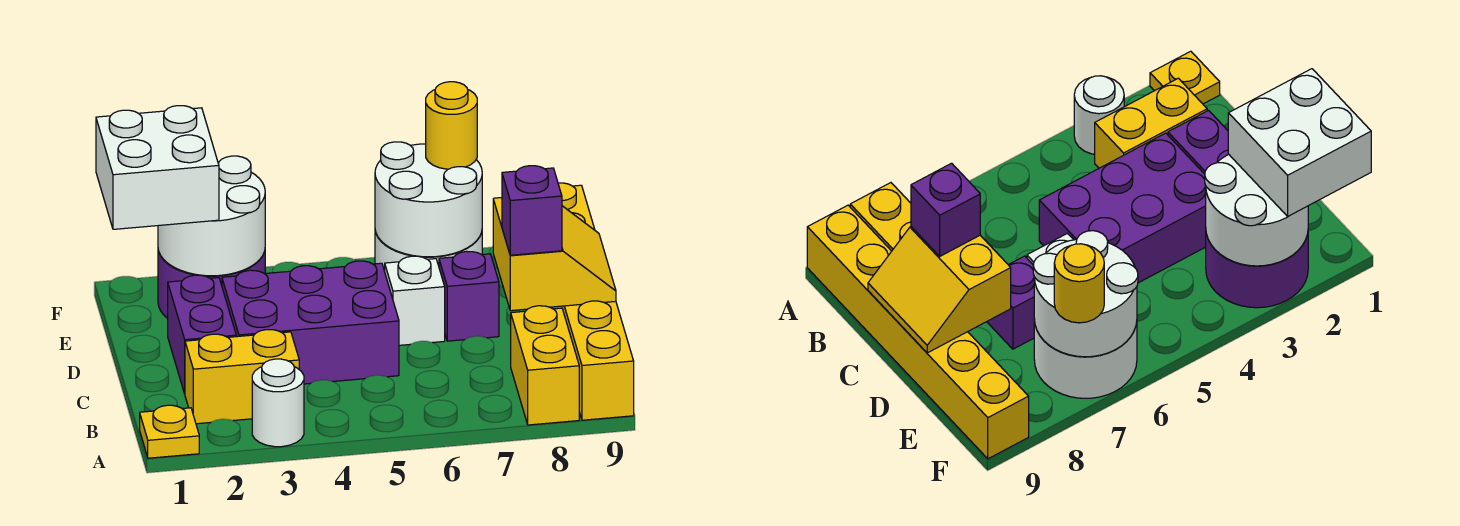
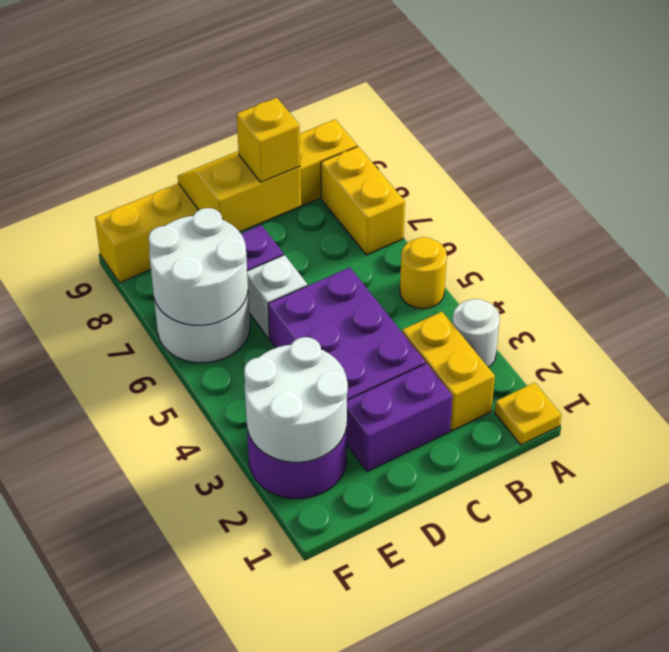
yellow 1x2 brick [511,306,579,425] -> yellow 1x2 brick turned to [321,147,405,255]
purple 1x1 brick [502,166,562,255] -> yellow 1x1 brick [237,98,300,182]
white 2x2 brick [96,106,219,229] -> none
yellow 1x1 round brick [426,82,477,169] -> yellow 1x1 round brick moved to [400,237,447,309]

